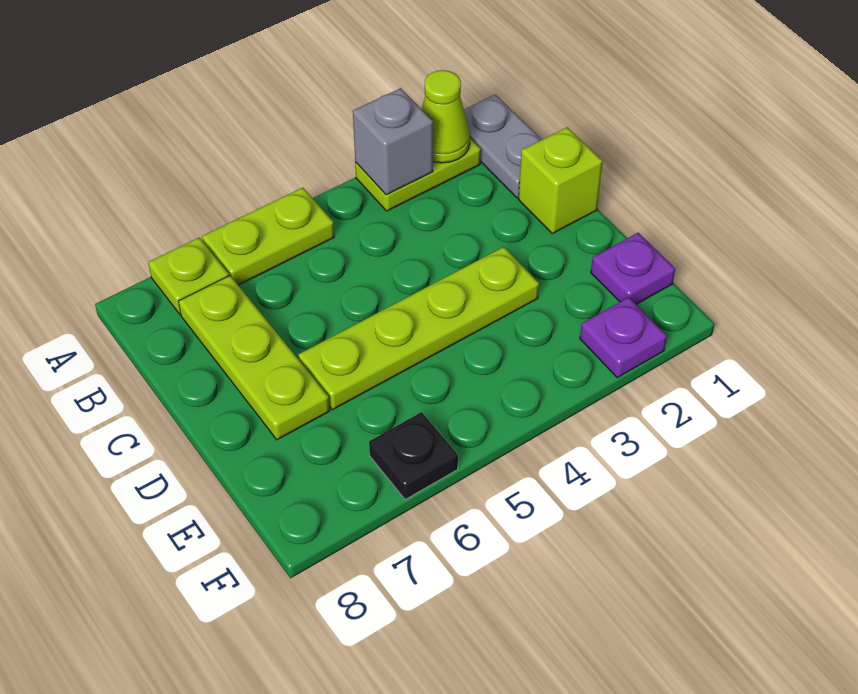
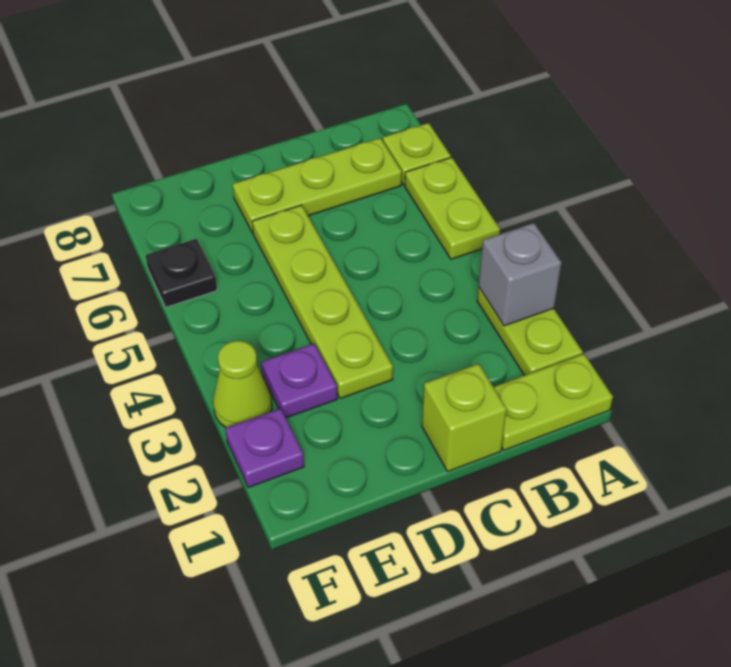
grey 1x2 plate [464,95,542,198] -> lime 1x2 plate [494,354,613,450]
lime 1x1 cone [422,70,470,163] -> lime 1x1 cone moved to [213,341,272,428]
purple 1x1 plate [591,233,675,304] -> purple 1x1 plate moved to [261,344,337,418]

